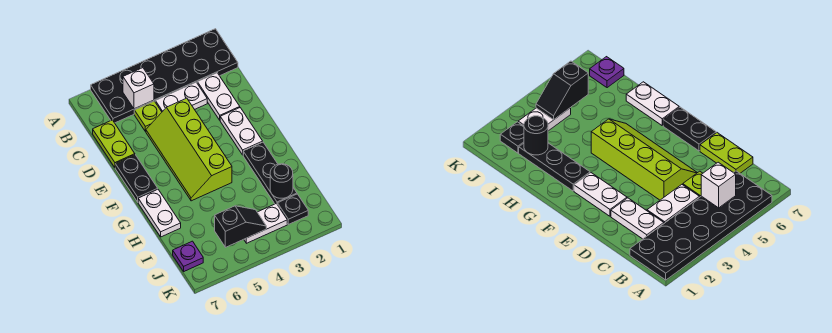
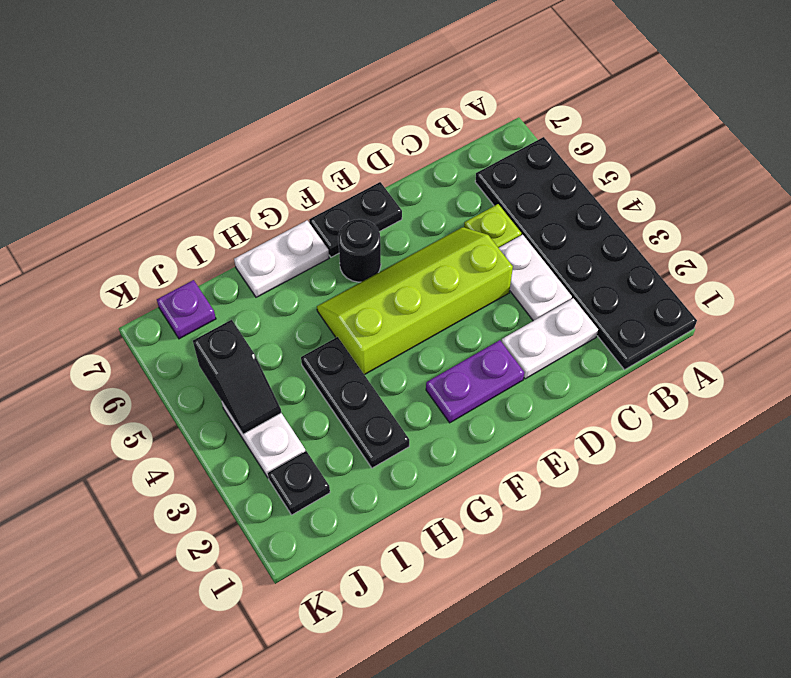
white 1x1 brick [123,68,154,109] -> none
lime 1x2 plate [93,120,135,167] -> none
white 1x2 plate [220,108,263,155] -> purple 1x2 plate [426,340,524,423]
black 1x3 plate [243,142,297,205] -> black 1x3 plate turned to [301,337,409,468]
black 1x1 round brick [270,164,293,198] -> black 1x1 round brick moved to [338,219,381,282]

